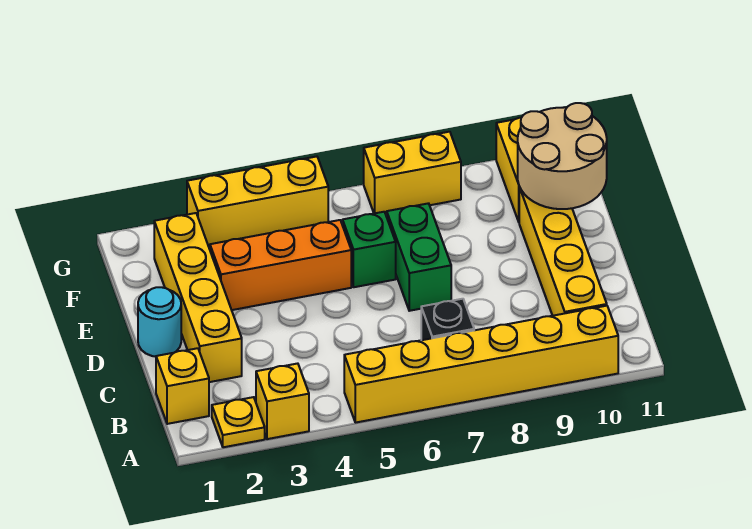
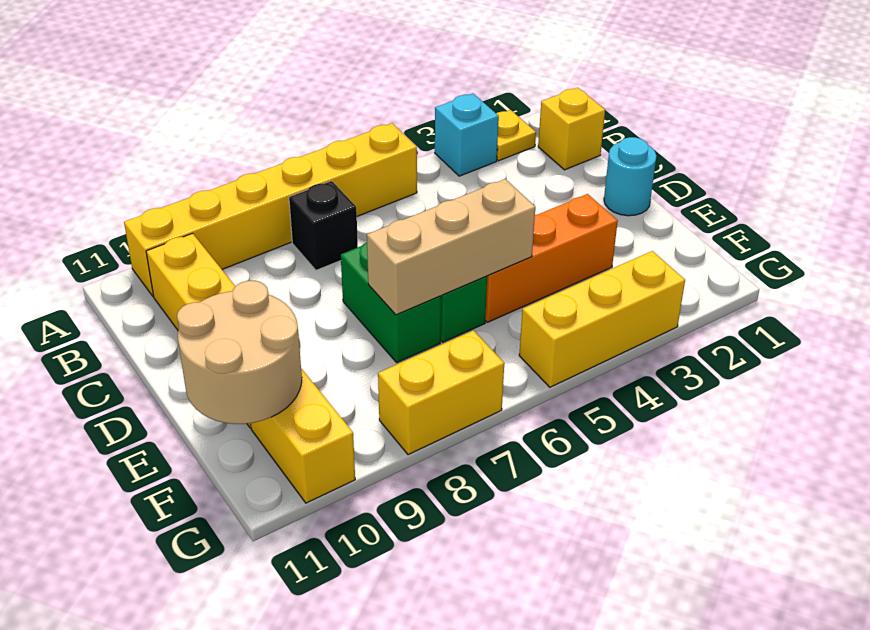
yellow 1x1 brick [256,363,309,439] -> cyan 1x1 brick [435,93,499,176]
yellow 1x4 brick [154,213,242,382] -> none
none -> tan 1x3 brick [367,179,535,315]

